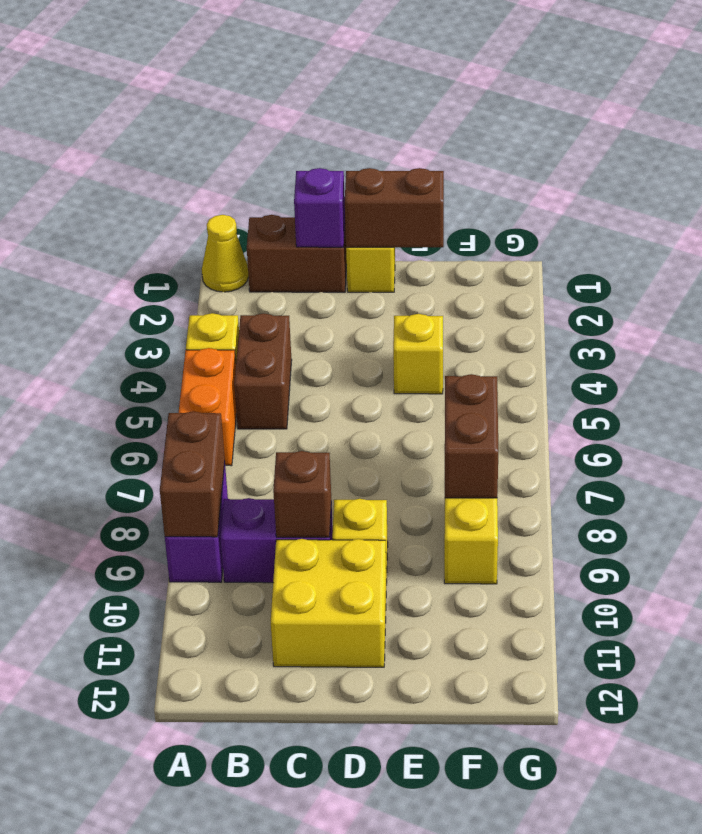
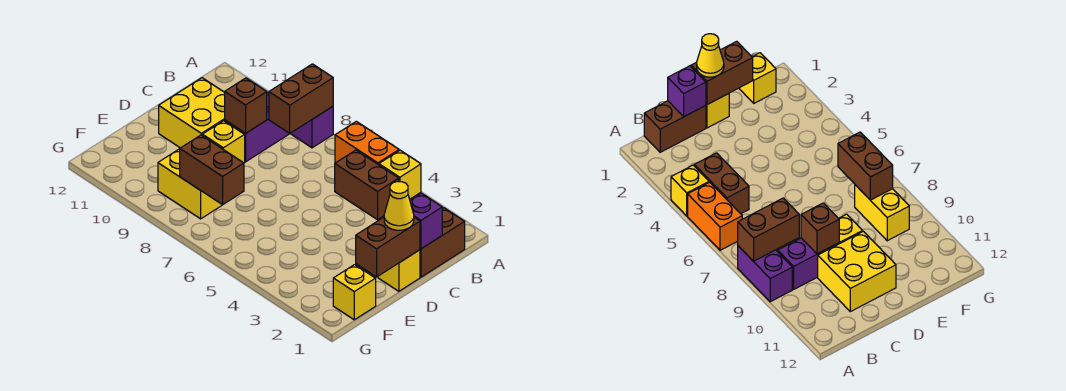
yellow 1x1 cone [202,215,249,292] -> yellow 1x1 cone moved to [384,182,414,230]
brown 1x2 brick [160,411,225,537] -> brown 1x2 brick turned to [269,64,333,133]
yellow 1x1 brick [393,314,443,394] -> yellow 1x1 brick moved to [333,265,376,320]

